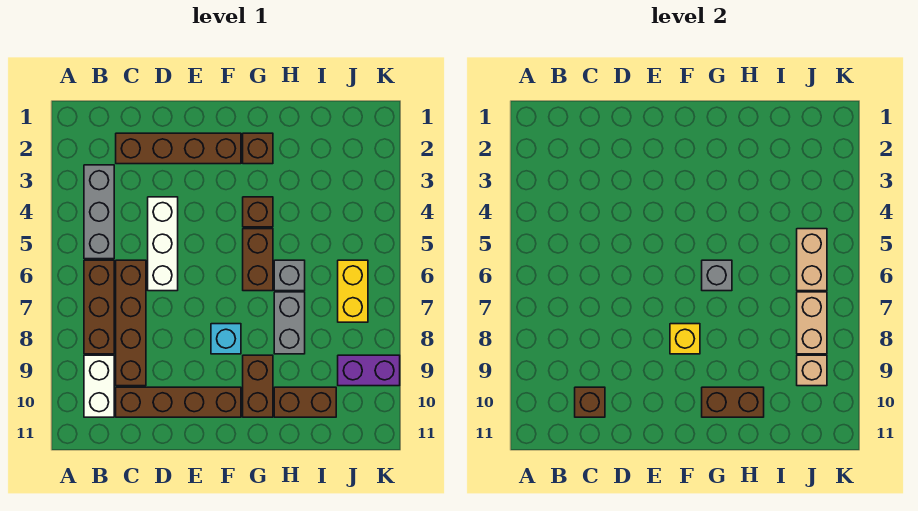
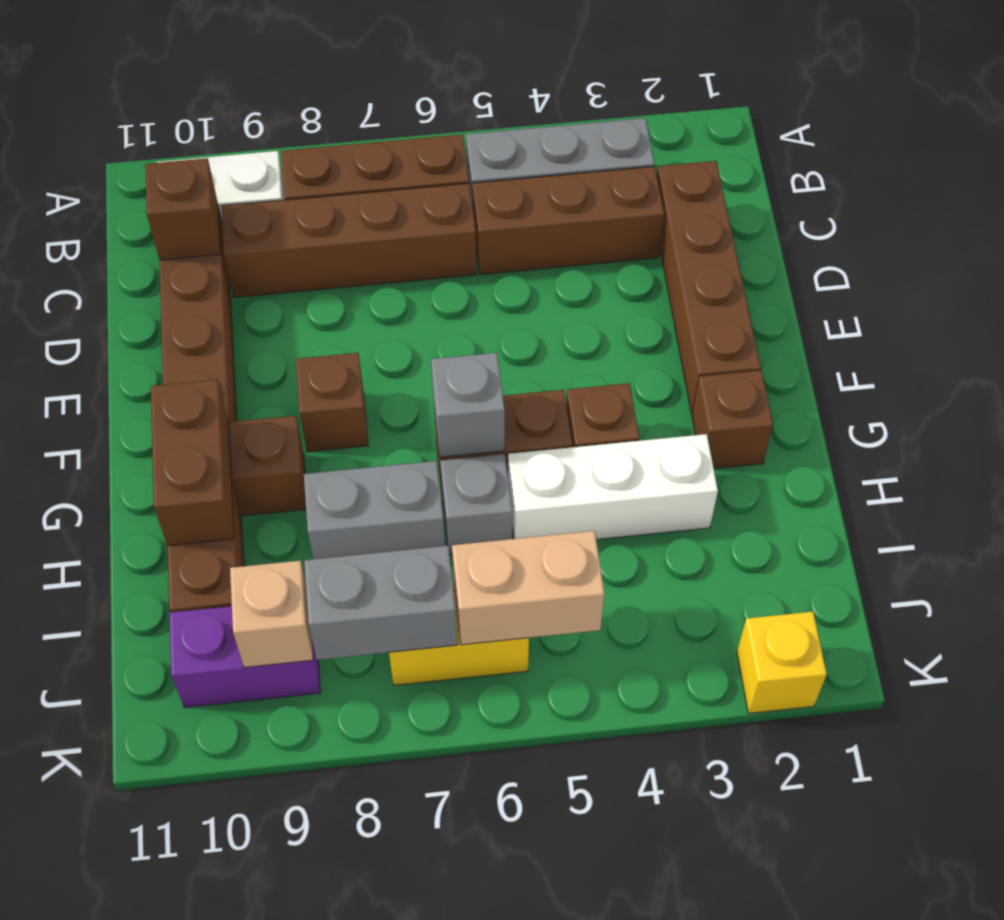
none -> brown 1x3 brick [472,166,664,274]
white 1x3 brick [148,197,178,291] -> white 1x3 brick moved to [508,434,718,539]
cyan 1x1 brick [211,324,241,354] -> brown 1x1 brick [296,353,368,452]
yellow 1x1 brick [670,324,700,354] -> yellow 1x1 brick moved to [737,612,827,713]
tan 1x2 brick [797,292,827,354] -> grey 1x2 brick [304,546,457,660]
purple 1x2 brick [338,355,400,386] -> purple 1x2 brick turned to [169,606,320,708]

